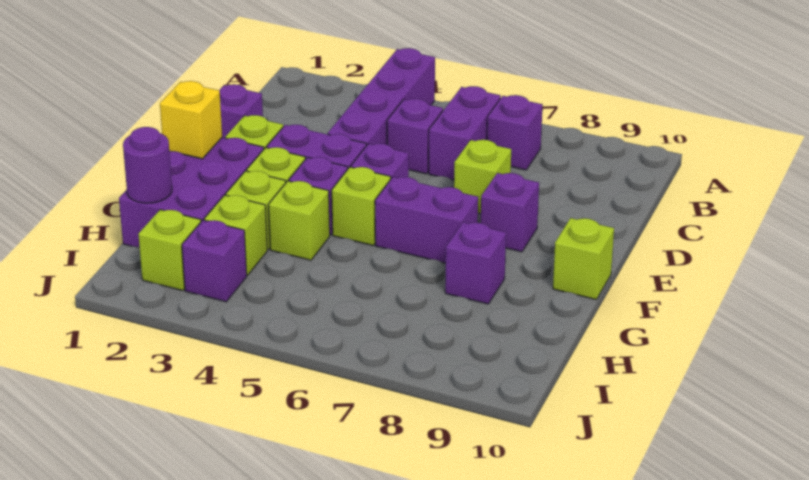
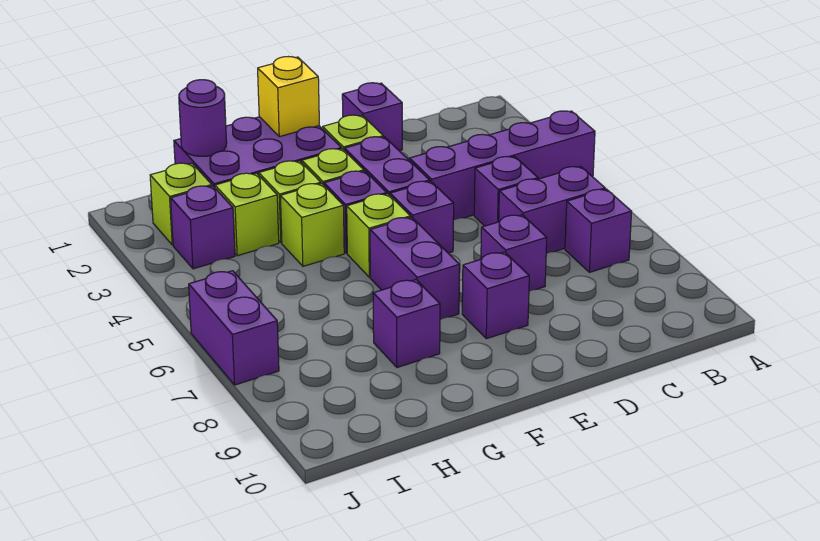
lime 1x1 brick [454,140,511,214] -> purple 1x1 brick [481,215,547,291]
lime 1x1 brick [553,218,614,300] -> none
none -> purple 1x2 brick [189,271,279,385]

